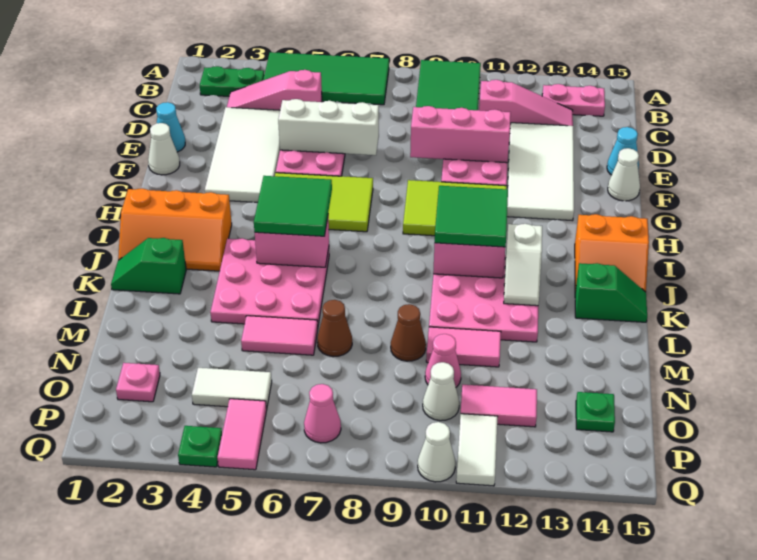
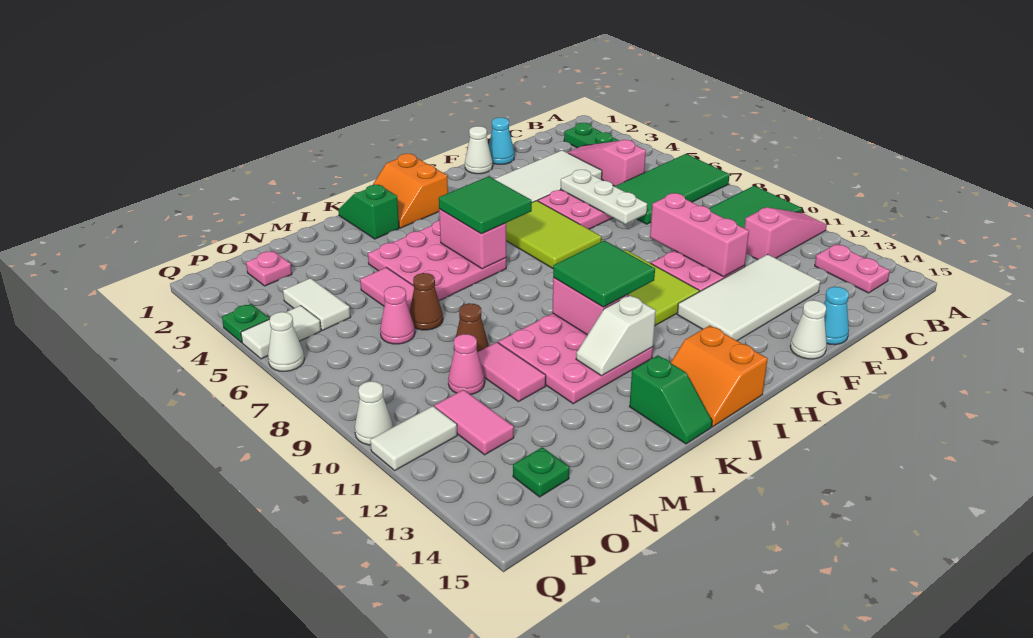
green 2x4 tile [263,52,389,105] -> green 2x4 tile turned to [615,154,730,224]
pink 1x3 slope [479,80,573,126] -> pink 1x3 slope turned to [745,207,827,260]
white 1x3 brick [278,99,379,155] -> white 1x3 plate [561,170,647,224]
orange 2x3 slope [118,188,232,271] -> orange 2x2 slope [373,154,448,228]
white 1x1 cone [423,362,459,421] -> white 1x1 cone moved to [268,312,304,371]
pink 1x2 tile [217,399,267,470] -> white 1x2 tile [241,306,321,359]
pink 1x1 cone [304,384,341,443] -> pink 1x1 cone moved to [380,286,415,344]

